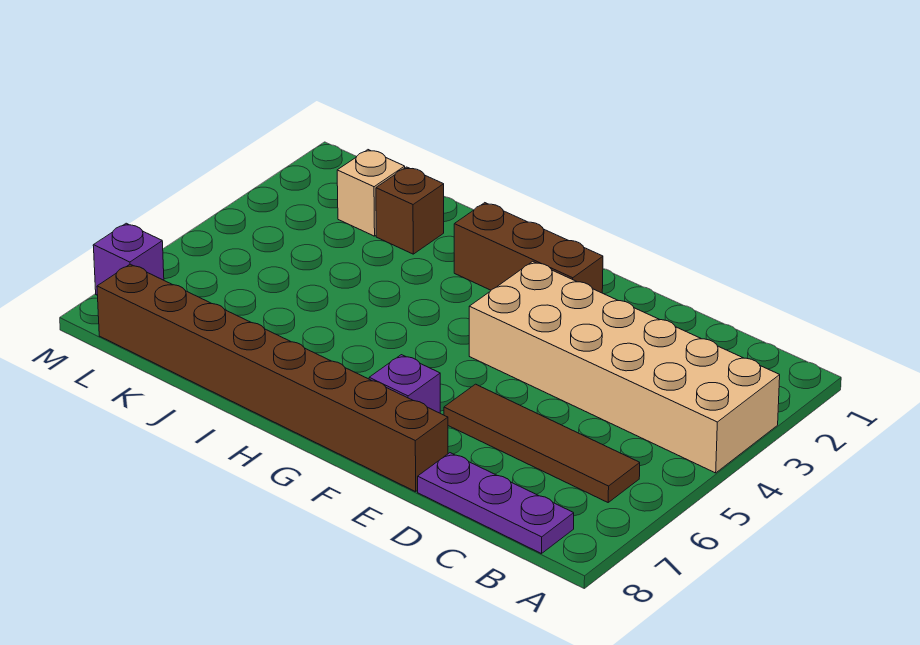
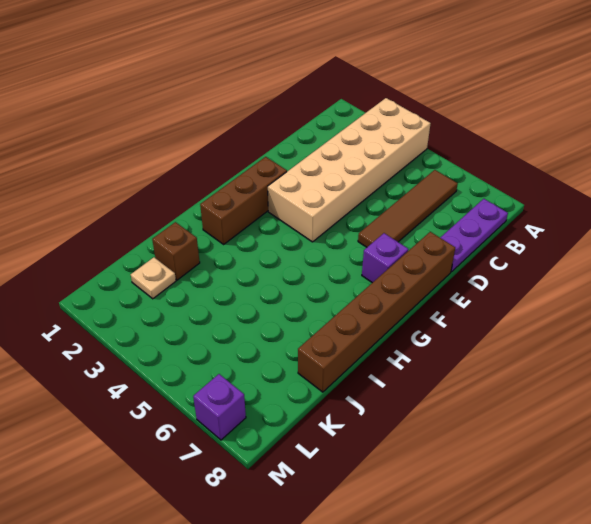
brown 1x8 brick [97,264,448,492] -> brown 1x6 brick [298,232,455,392]
tan 1x1 brick [337,150,405,236] -> tan 1x1 plate [131,257,176,299]

